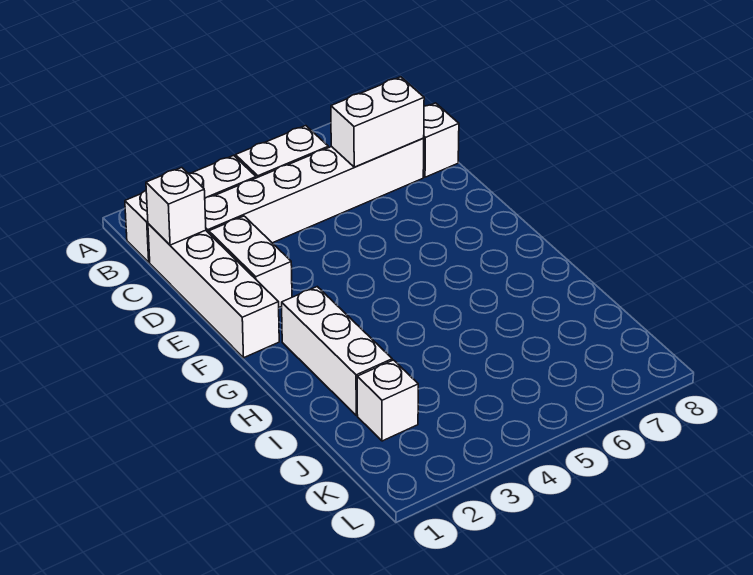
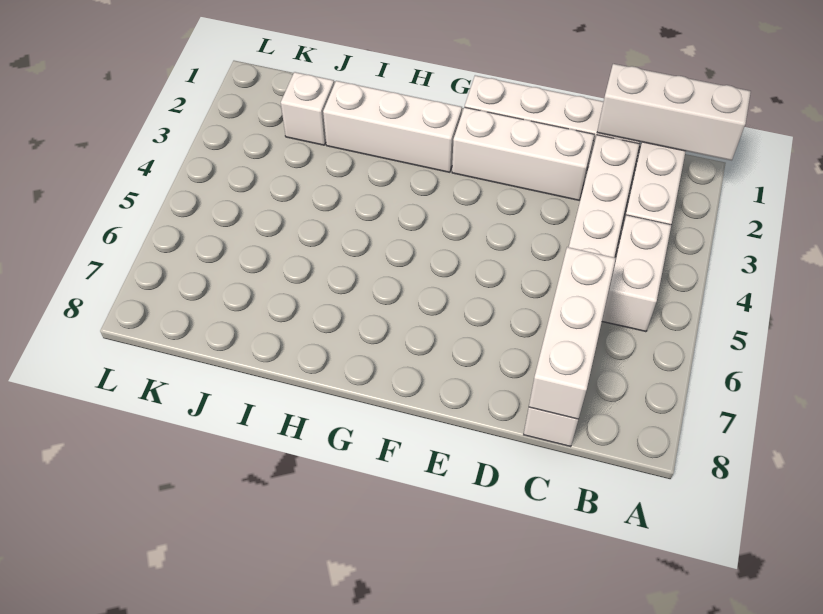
white 1x1 brick [146,168,206,245] -> white 1x3 brick [597,64,751,161]
white 1x2 brick [331,77,424,167] -> white 1x3 brick [529,247,616,419]
white 1x2 brick [209,216,292,307] -> white 1x3 brick [452,107,594,200]

